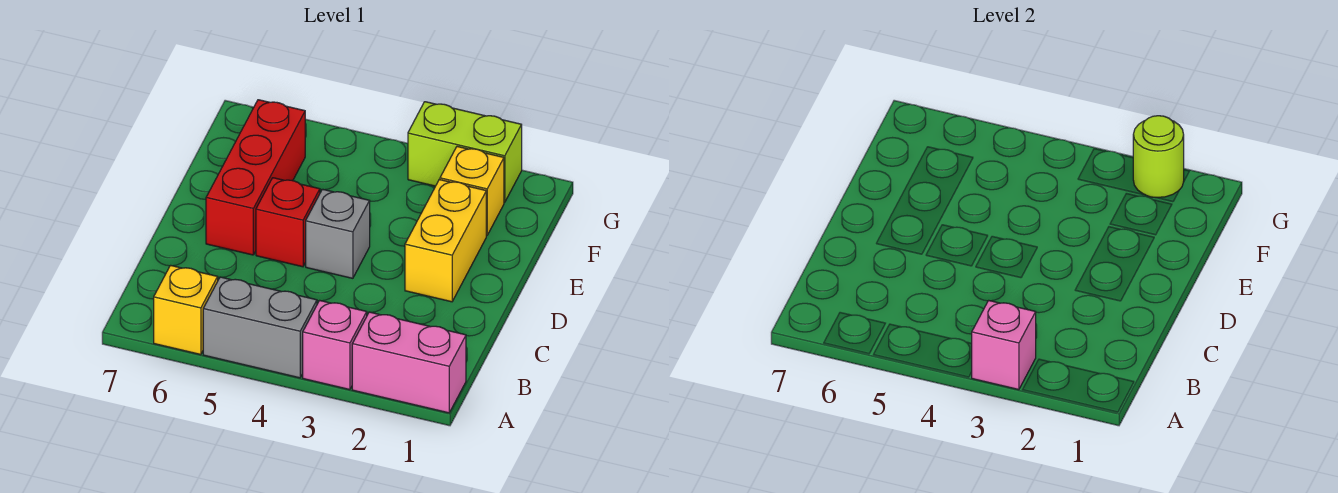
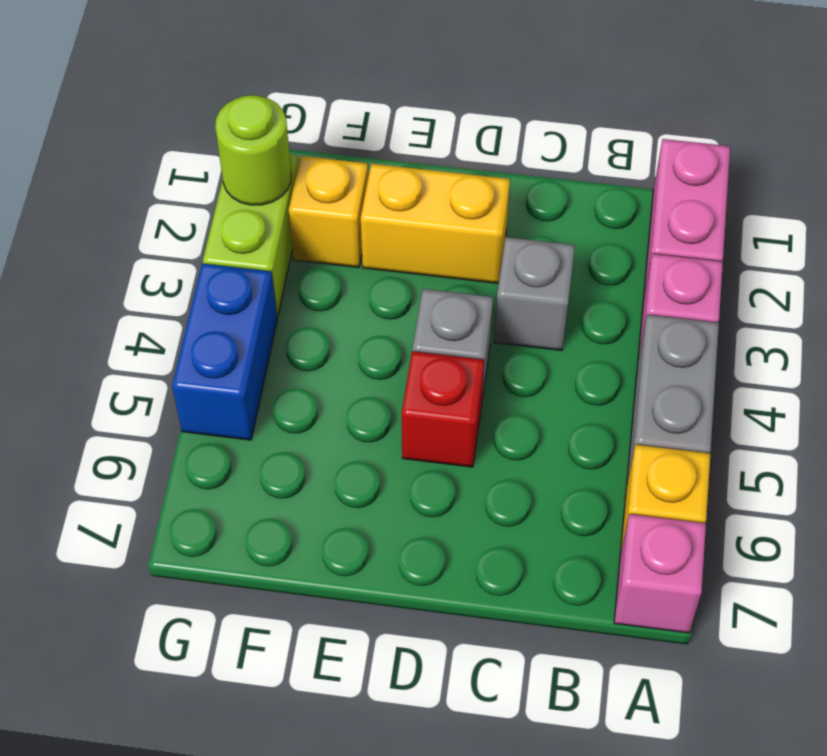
pink 1x1 brick [972,300,1036,390] -> pink 1x1 brick moved to [614,514,706,633]
none -> grey 1x1 brick [494,237,575,351]
red 1x3 brick [206,100,305,255] -> none
none -> blue 1x2 brick [172,264,277,440]

